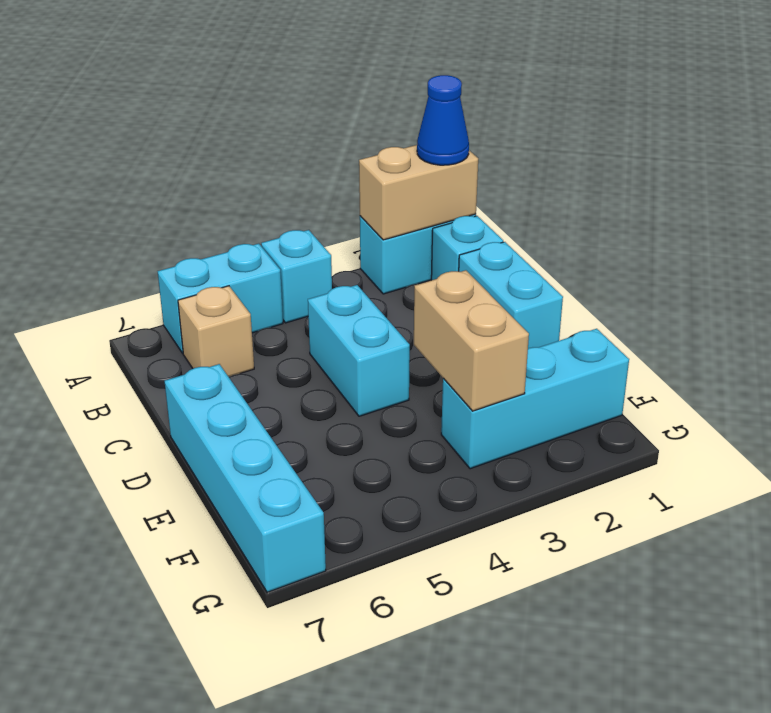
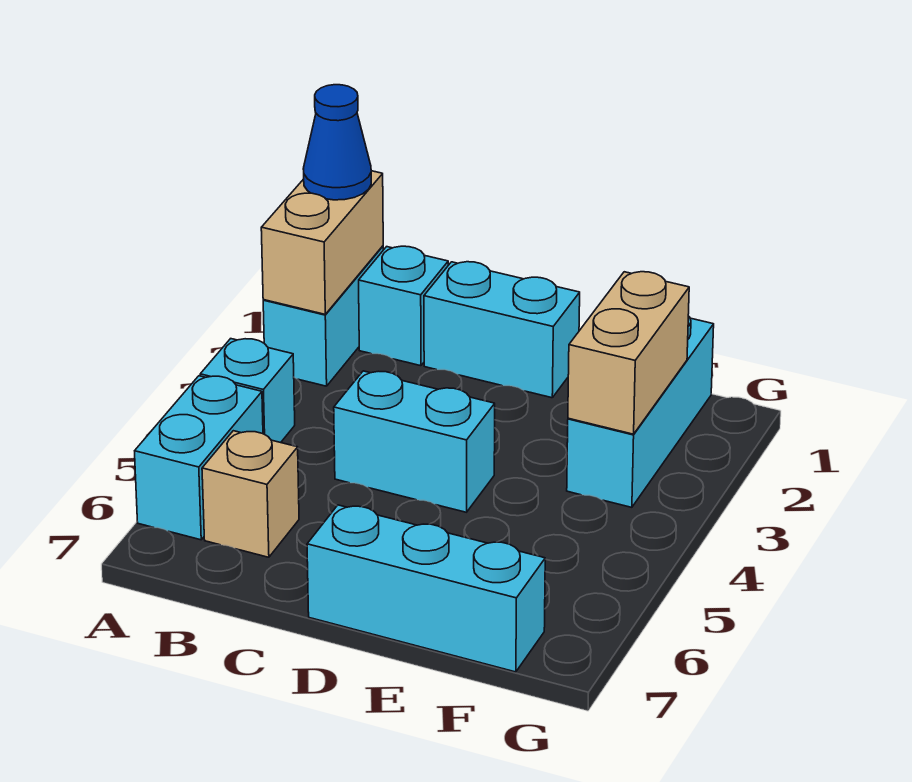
cyan 1x4 brick [164,364,326,592] -> cyan 1x3 brick [307,505,545,672]
tan 1x2 brick [414,270,529,411] -> tan 1x2 brick turned to [568,272,689,434]

